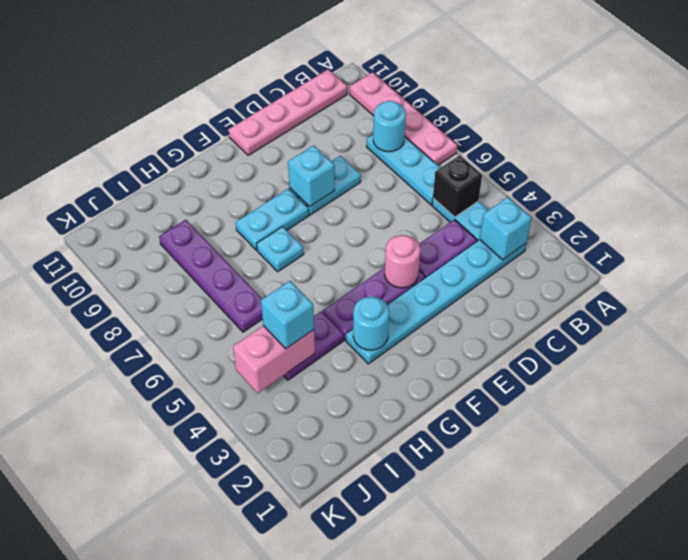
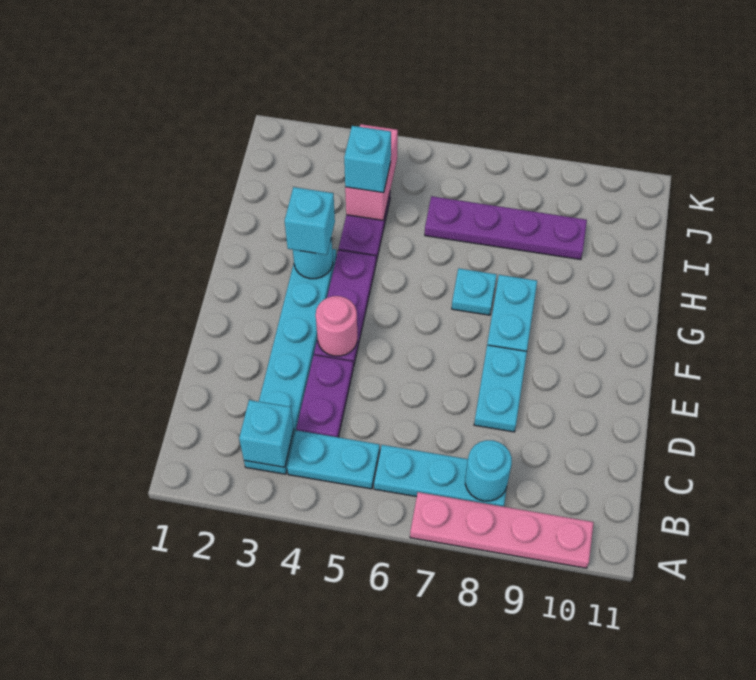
black 1x1 brick [433,156,482,217] -> none
pink 1x4 plate [229,69,347,155] -> none
cyan 1x1 brick [288,145,335,207] -> cyan 1x1 brick moved to [285,187,335,255]

